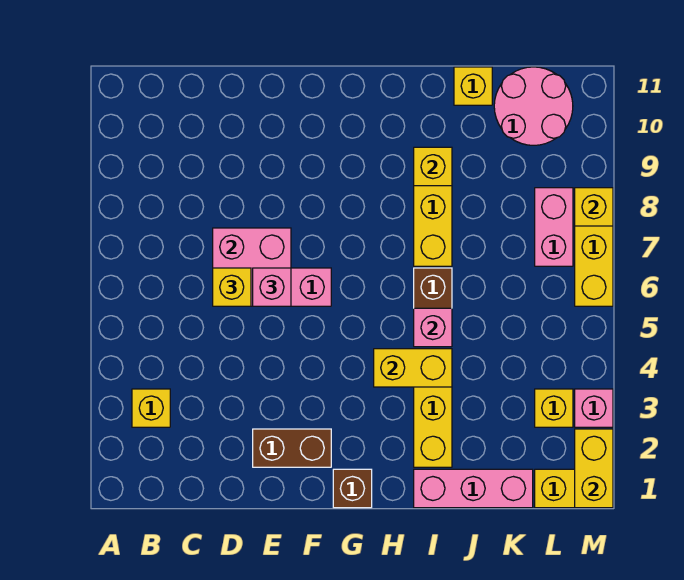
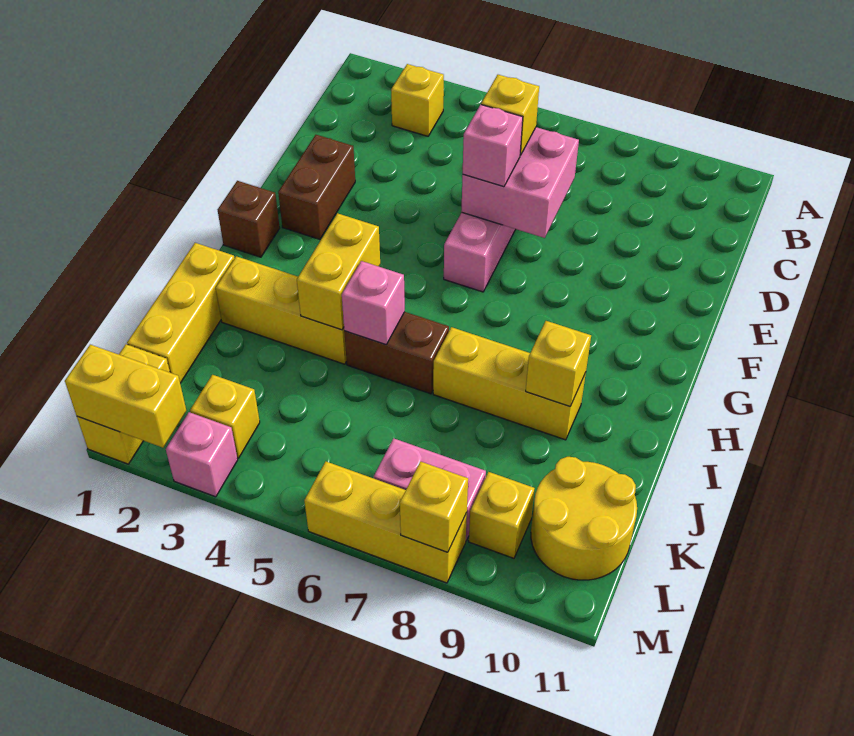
pink 1x3 brick [414,469,533,508] -> yellow 1x3 brick [127,243,235,383]
yellow 1x1 brick [454,67,492,105] -> yellow 1x1 brick moved to [469,472,535,558]
pink 2x2 round brick [494,67,573,145] -> yellow 2x2 round brick [531,457,637,580]

